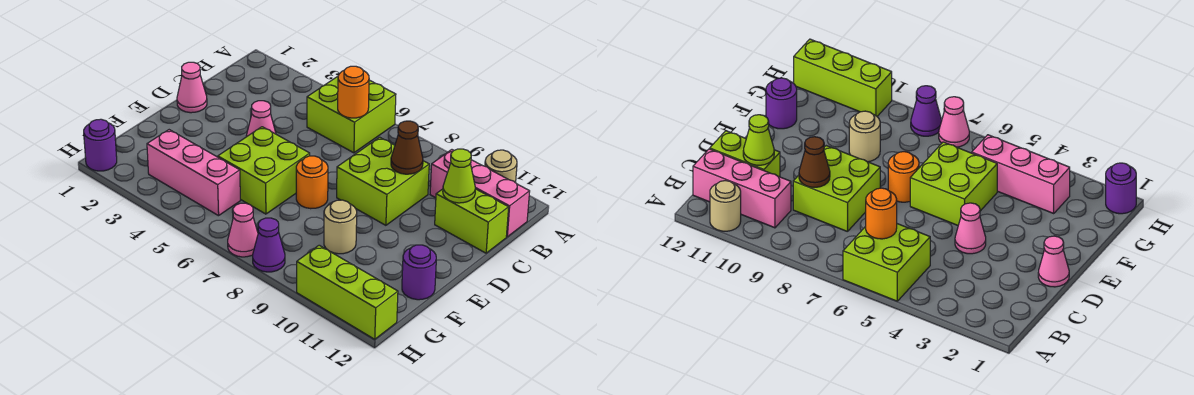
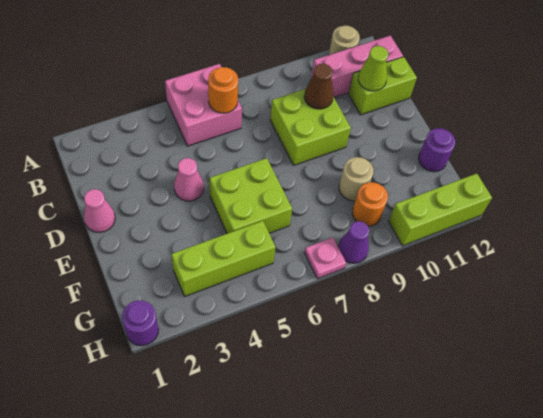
lime 2x2 brick [307,76,396,153] -> pink 2x2 brick [165,64,242,146]
orange 1x1 round brick [296,156,328,209] -> orange 1x1 round brick moved to [352,182,388,226]
pink 1x3 brick [147,130,240,216] -> lime 1x3 brick [171,221,276,297]
pink 1x1 cone [228,203,258,257] -> pink 1x1 plate [305,238,346,279]

